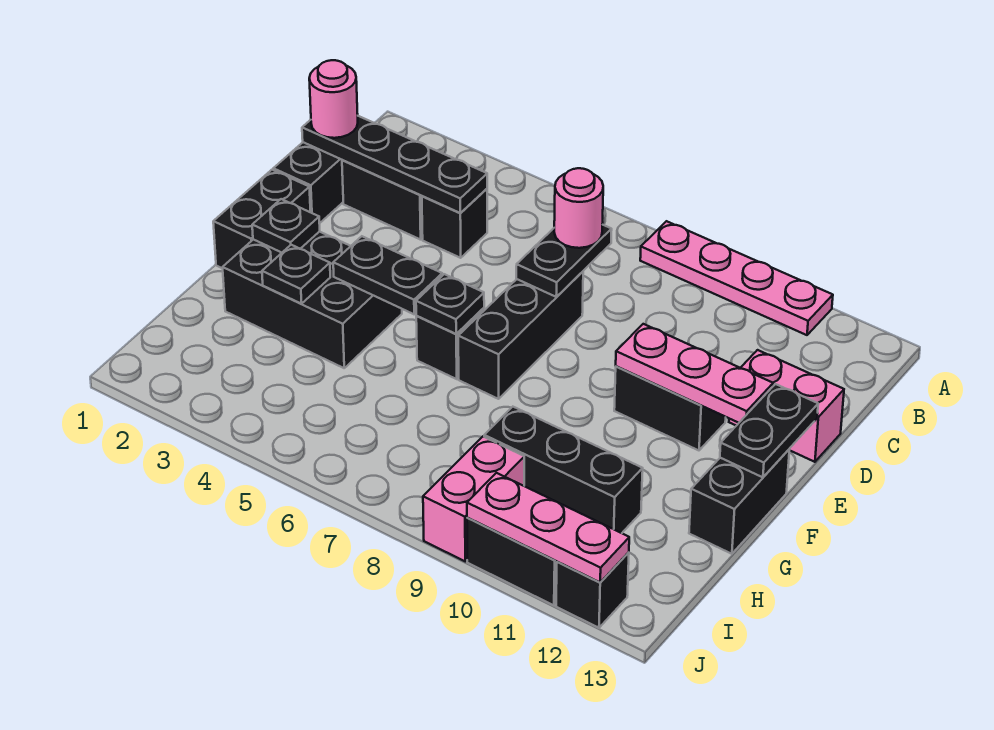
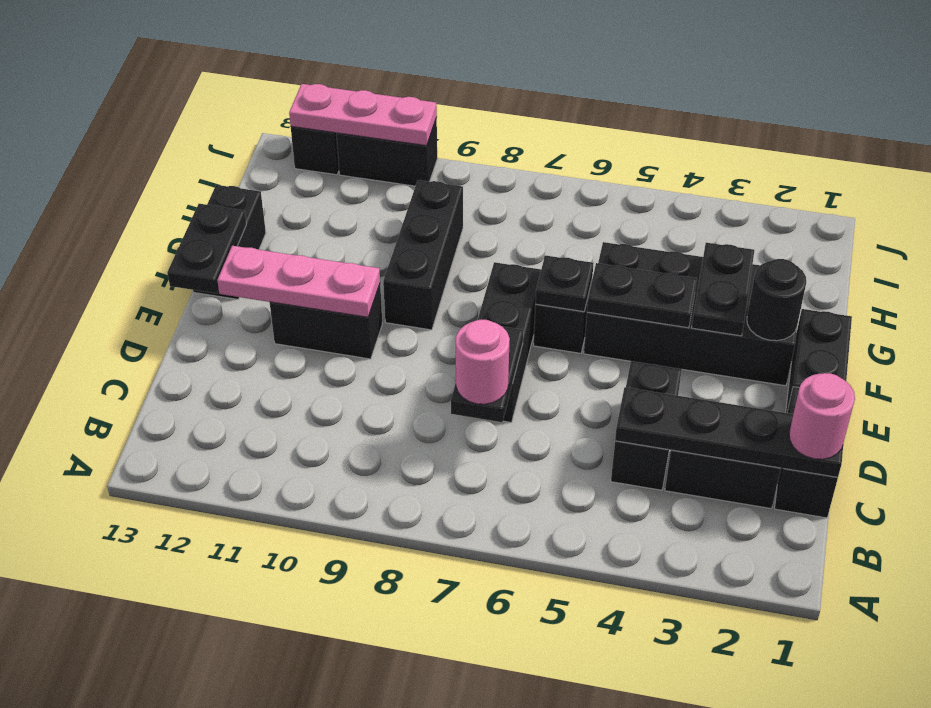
pink 1x4 plate [640,221,833,335] -> none
black 1x1 brick [422,189,487,258] -> black 1x2 brick [611,361,682,490]
pink 1x2 brick [729,350,844,462] -> none
black 2x3 brick [223,232,402,368] -> black 2x4 brick [584,242,797,386]
black 1x1 plate [252,199,320,253] -> black 1x1 round brick [747,259,806,341]
black 1x1 plate [262,245,330,304] -> black 1x2 plate [692,243,754,336]
black 1x3 brick [484,407,643,533] -> black 1x3 brick turned to [383,180,463,330]
pink 1x2 brick [423,437,524,561] -> none

